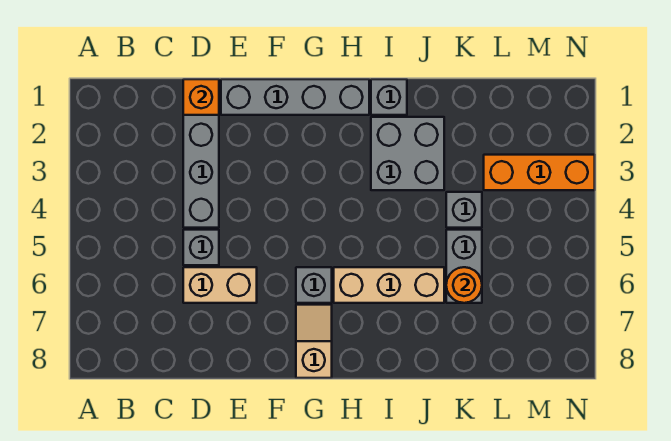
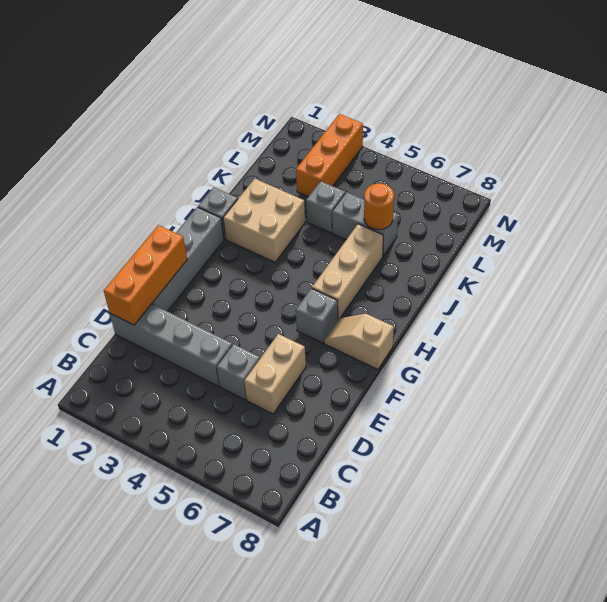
orange 1x1 brick [183,79,219,115] -> orange 1x3 brick [104,225,187,325]
grey 2x2 brick [371,117,444,190] -> tan 2x2 brick [223,179,305,262]

